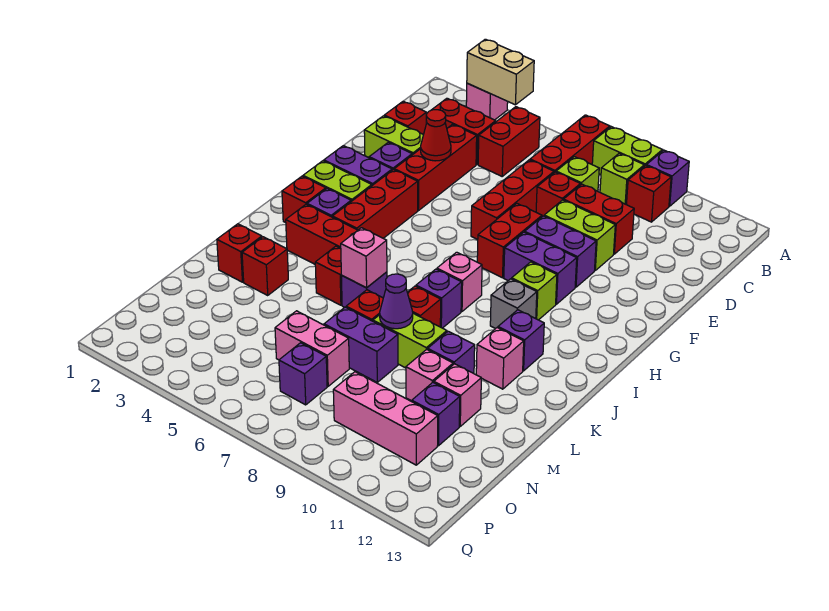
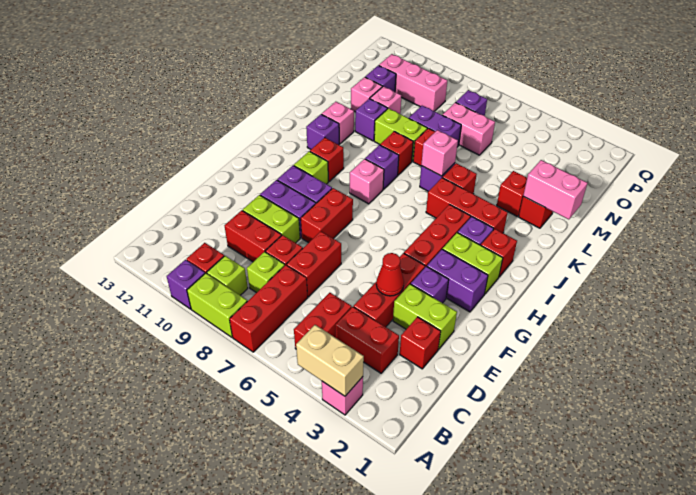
red 1x3 brick [471,160,554,240] -> red 1x2 brick [287,232,341,297]
grey 1x1 brick [490,279,537,329] -> red 1x1 brick [310,138,344,182]
none -> pink 1x2 brick [523,160,587,219]
purple 1x1 cone [380,274,413,329] -> none

